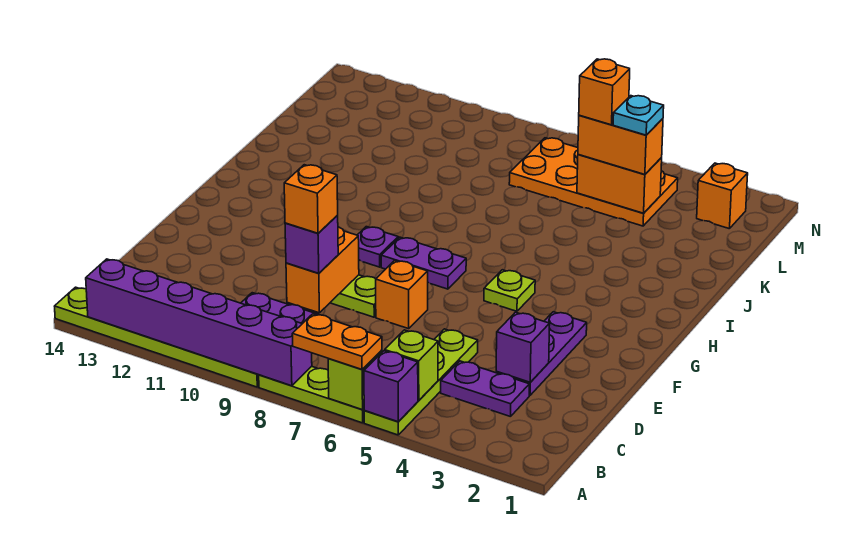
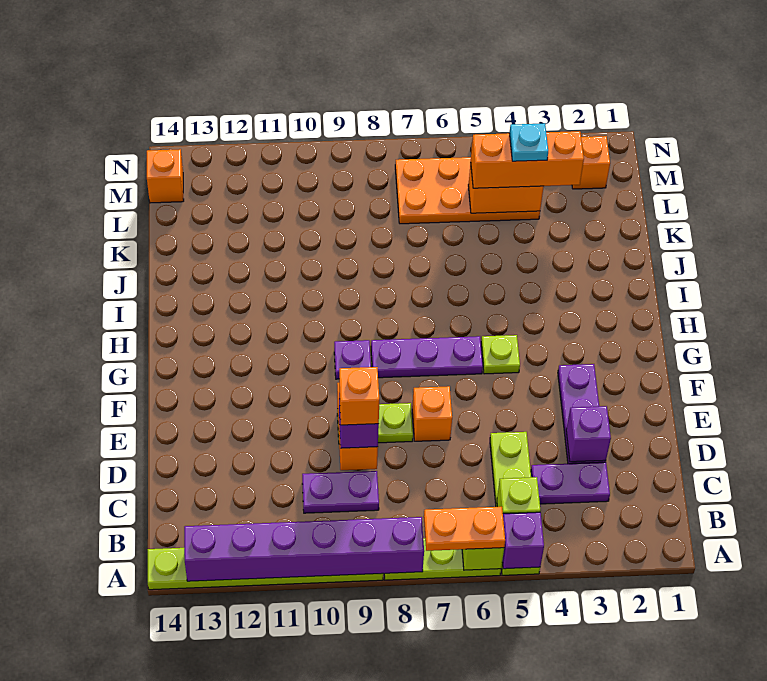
purple 1x2 plate [381,237,466,289] -> purple 1x3 plate [371,336,483,378]
orange 1x2 brick [578,115,663,174] -> orange 1x3 brick [471,131,584,188]
orange 1x1 brick [579,59,630,125] -> orange 1x1 brick moved to [147,149,184,203]

